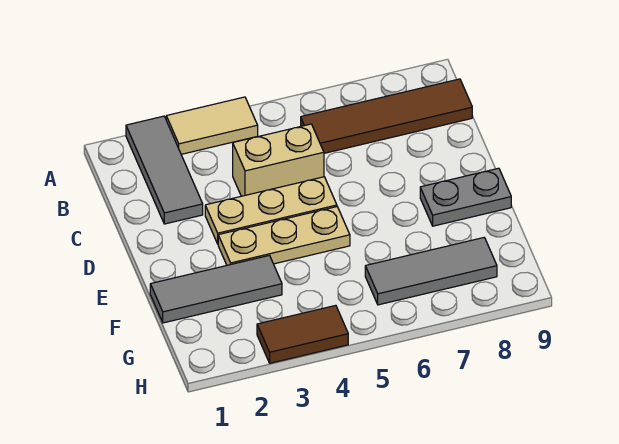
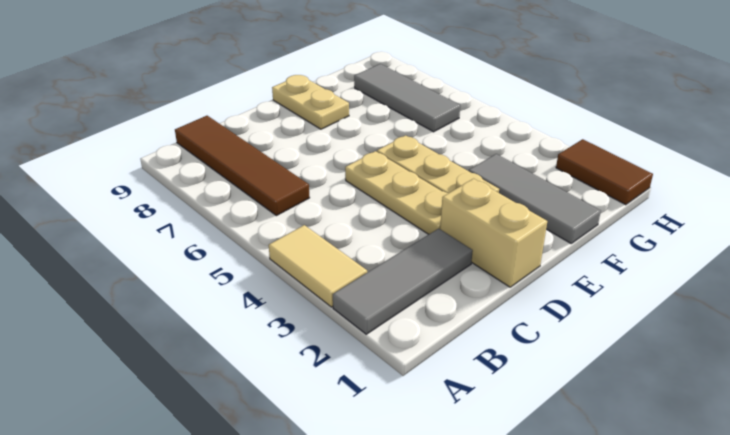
tan 1x2 brick [233,124,324,196] -> tan 1x2 brick moved to [440,179,547,287]
grey 1x2 plate [420,168,511,226] -> tan 1x2 plate [272,75,349,129]
brown 1x2 tile [257,305,348,363] -> brown 1x2 tile moved to [556,139,653,205]

